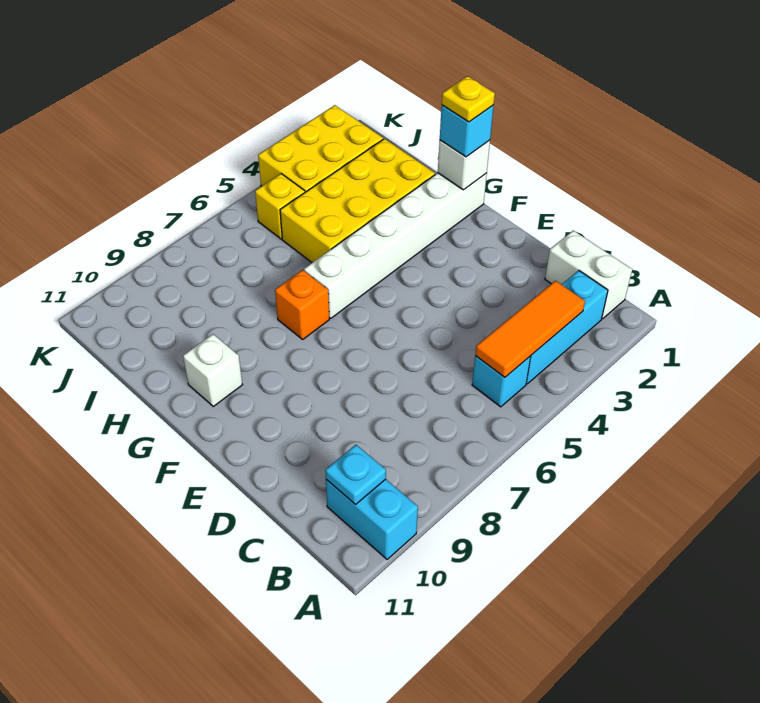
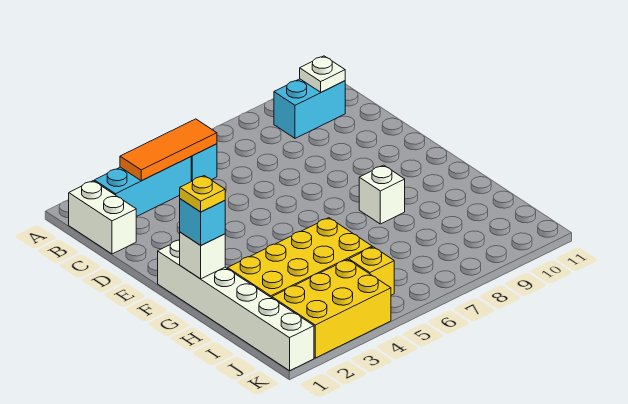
cyan 1x2 brick [326,479,418,559] -> cyan 1x2 brick turned to [274,79,345,138]
cyan 1x1 plate [325,445,386,505] -> white 1x1 plate [300,56,345,92]
white 1x6 brick [304,173,487,318] -> white 1x6 brick turned to [158,240,314,371]
orange 1x1 brick [275,270,329,339] -> none
white 1x1 brick [183,334,242,406] -> white 1x1 brick moved to [359,165,405,224]

